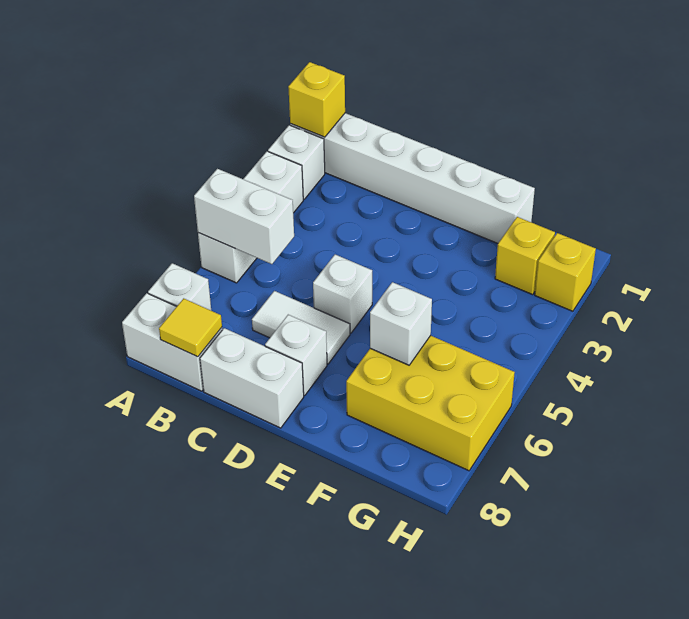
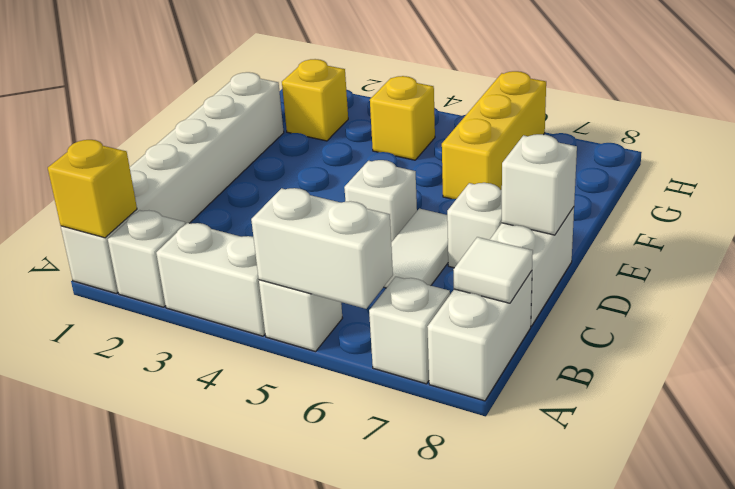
white 1x2 brick [194,169,294,264] -> white 1x2 brick turned to [251,188,393,309]
yellow 1x1 tile [159,298,222,357] -> white 1x1 tile [453,237,533,303]
yellow 2x3 brick [346,336,515,471] -> yellow 1x3 brick [442,71,546,199]
white 1x1 brick [370,282,432,365] -> white 1x1 brick moved to [501,134,577,235]
yellow 1x1 brick [535,233,596,311] -> yellow 1x1 brick moved to [370,76,435,160]

